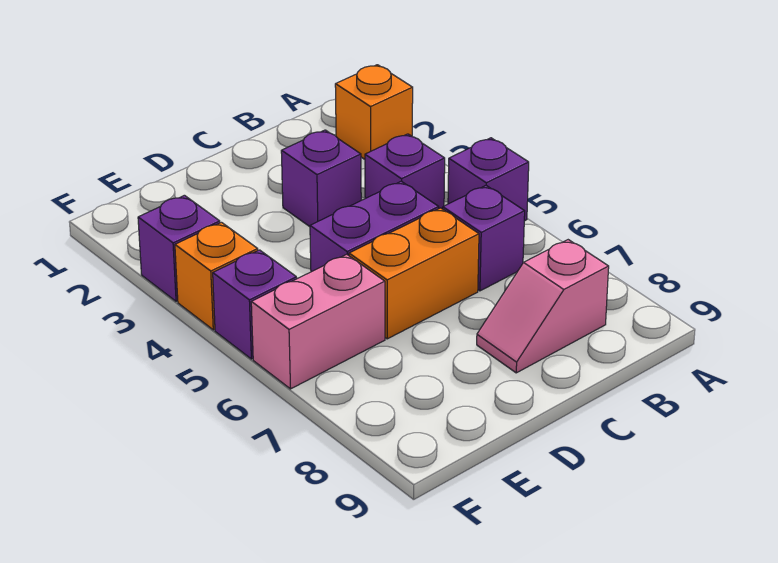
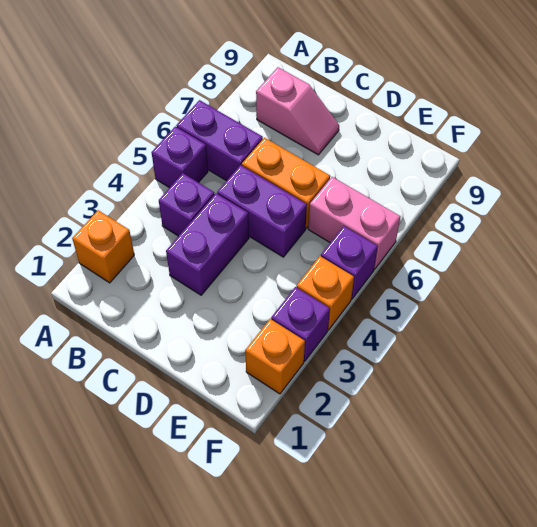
purple 1x1 brick [443,186,525,291] -> purple 1x2 brick [176,100,263,181]
purple 1x1 brick [281,130,361,227] -> purple 1x2 brick [166,193,249,295]
none -> orange 1x1 brick [245,319,305,394]

